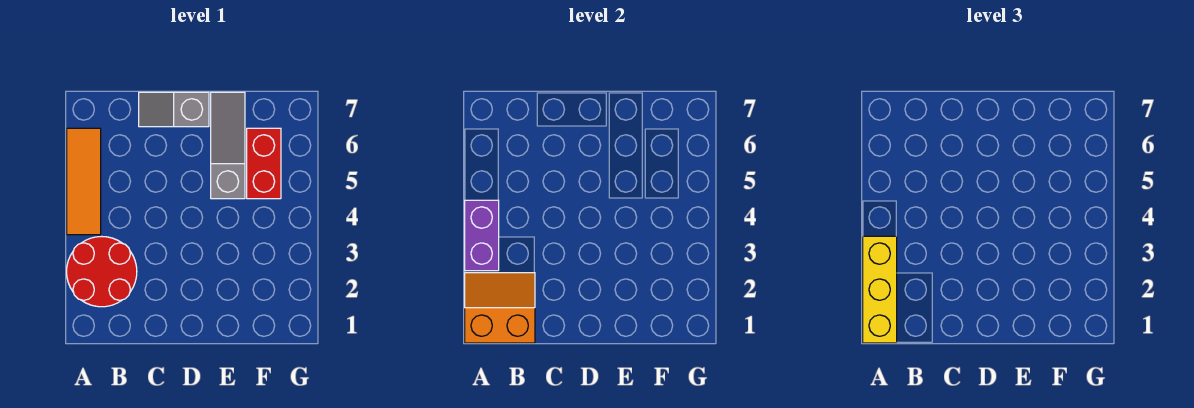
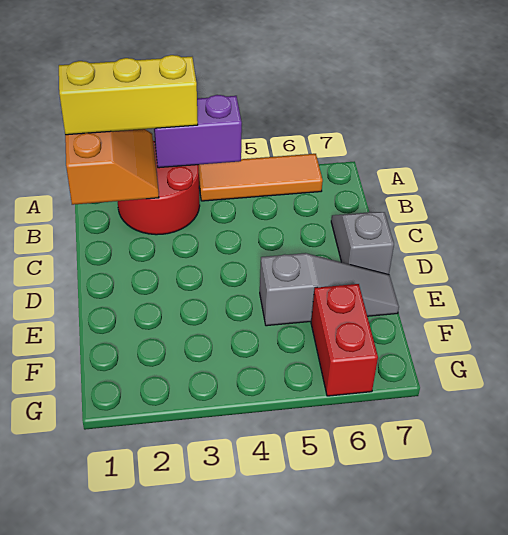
red 1x2 brick [247,128,281,199] -> red 1x2 brick turned to [311,284,378,396]

